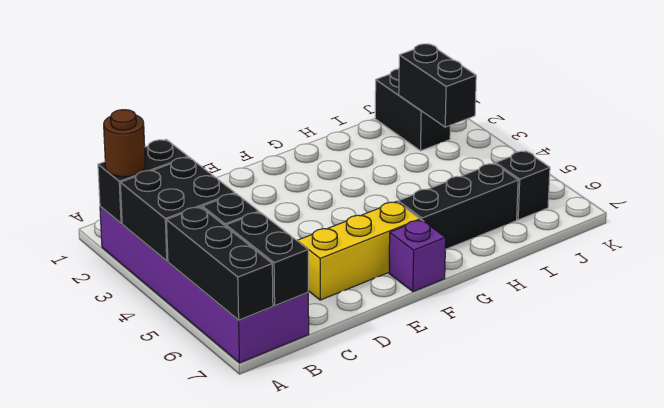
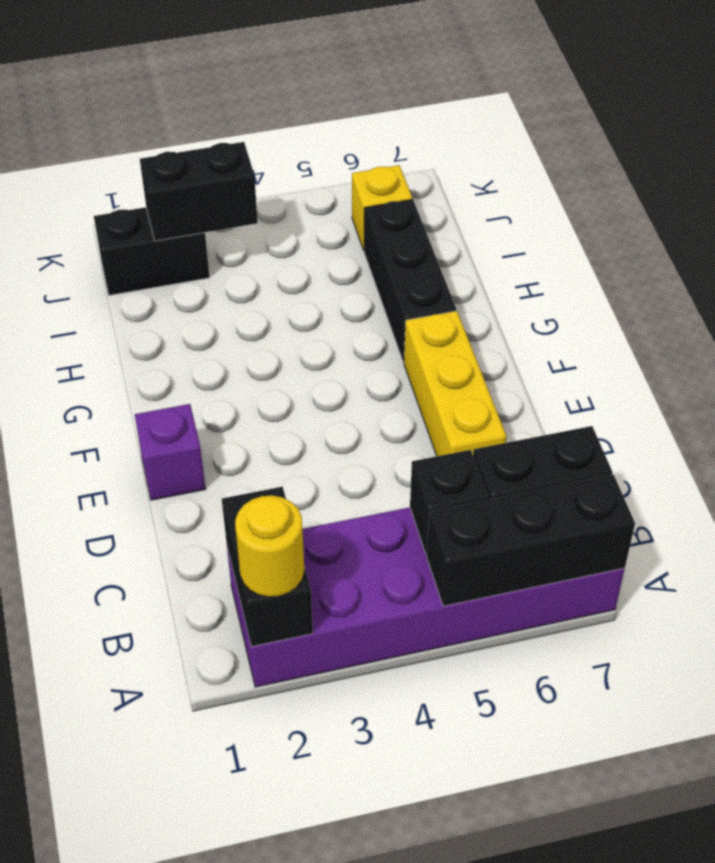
brown 1x1 round brick [104,110,145,177] -> yellow 1x1 round brick [235,496,304,597]
black 2x2 brick [120,157,235,261] -> none
purple 1x1 brick [389,220,446,292] -> purple 1x1 brick moved to [135,404,206,500]
black 1x1 brick [496,151,550,220] -> yellow 1x1 brick [352,165,412,250]

